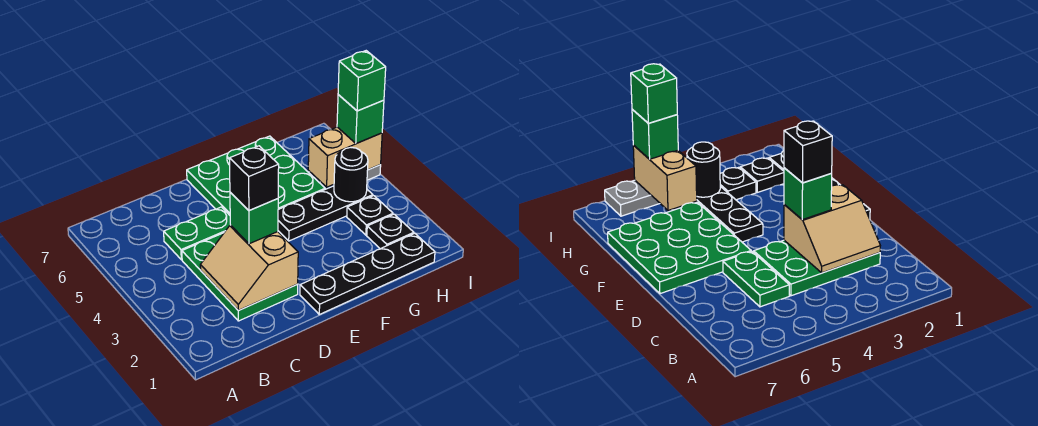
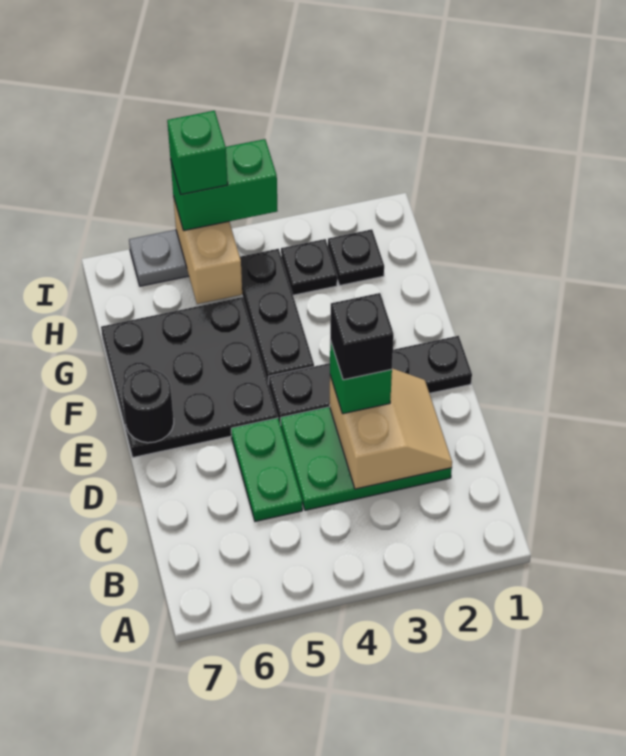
tan 2x2 slope [200,225,298,310] -> tan 2x2 slope turned to [330,368,452,489]
black 1x4 plate [300,233,435,314] -> black 1x4 plate turned to [269,336,472,425]
green 3x3 plate [187,136,325,215] -> black 3x3 plate [101,297,278,457]
black 1x1 round brick [334,147,368,202] -> black 1x1 round brick moved to [122,369,174,443]
green 1x1 brick [337,95,384,144] -> green 1x2 brick [170,139,278,231]

